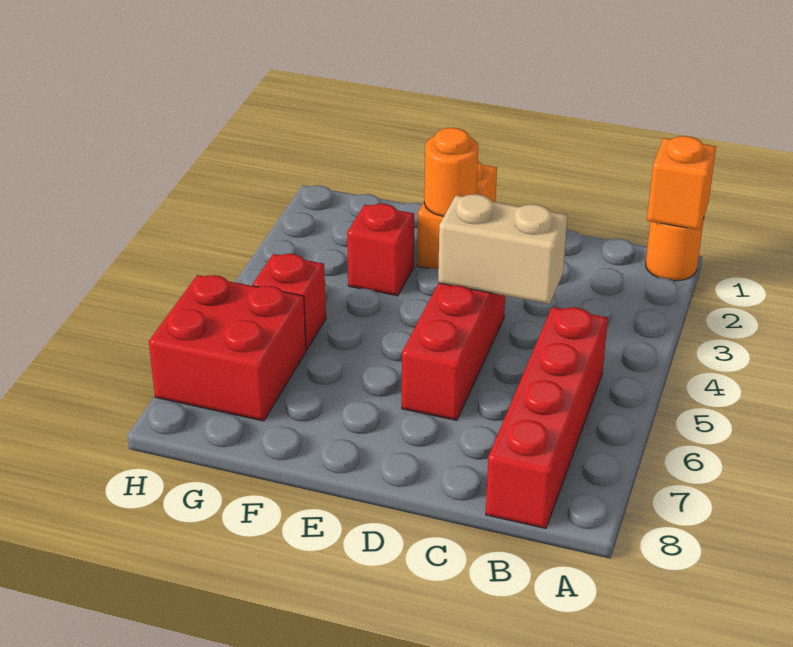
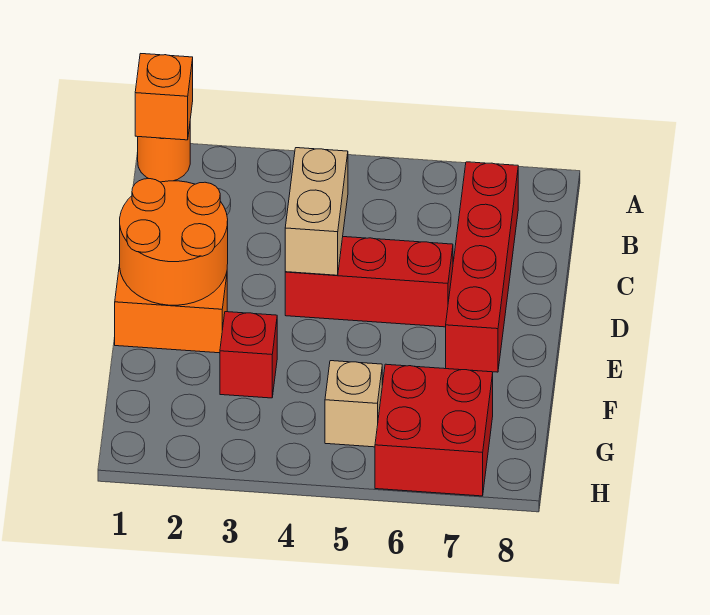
red 1x4 brick [486,307,608,528] -> red 1x4 brick turned to [446,162,518,372]
orange 1x1 round brick [424,128,478,216] -> orange 2x2 round brick [120,179,228,305]
red 1x1 brick [252,254,326,350] -> tan 1x1 brick [325,361,382,447]

